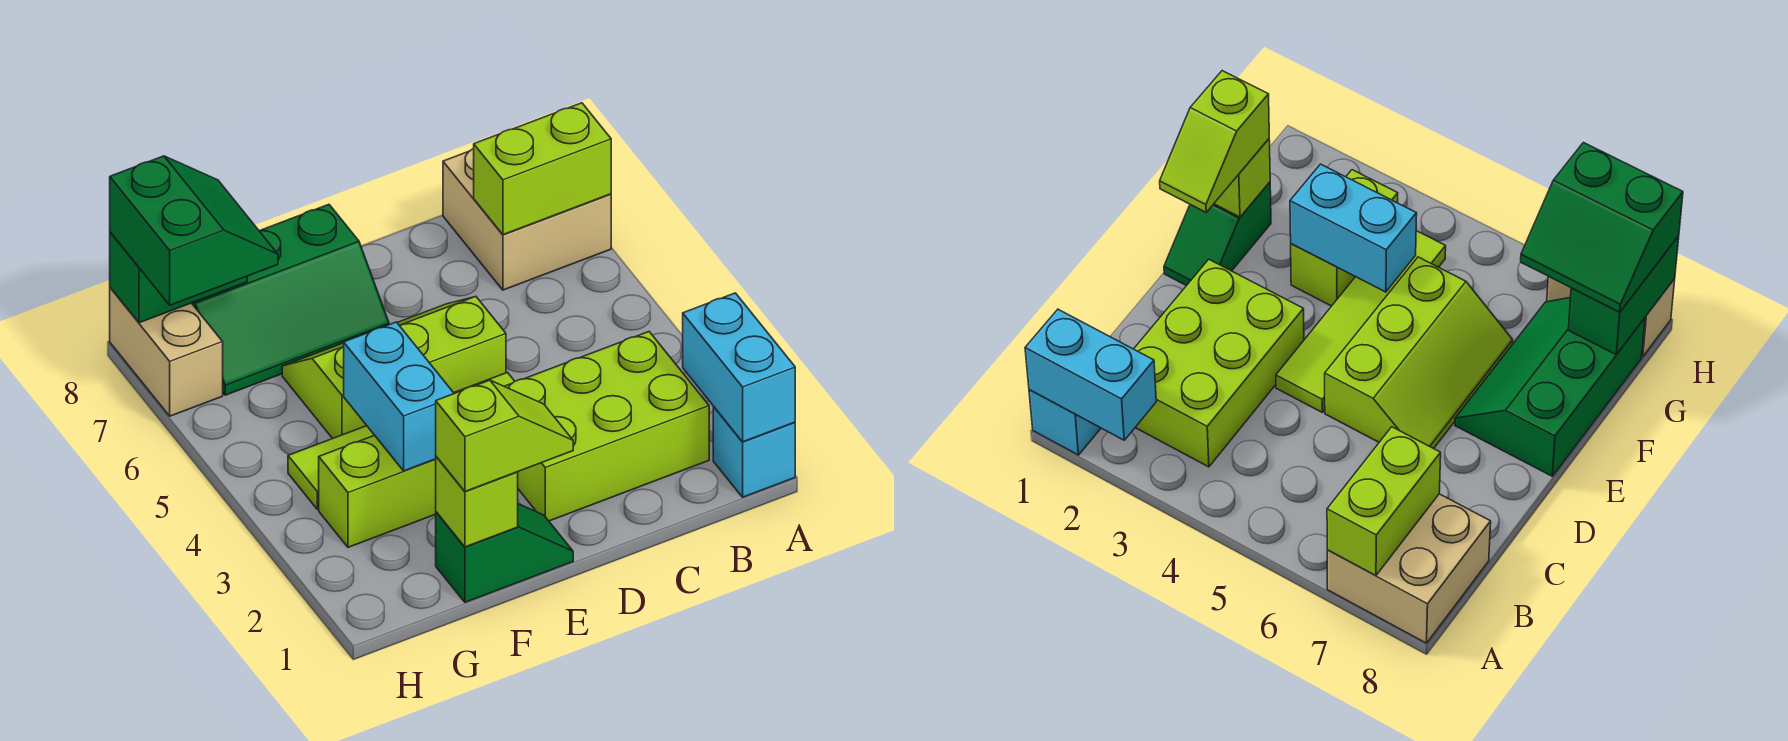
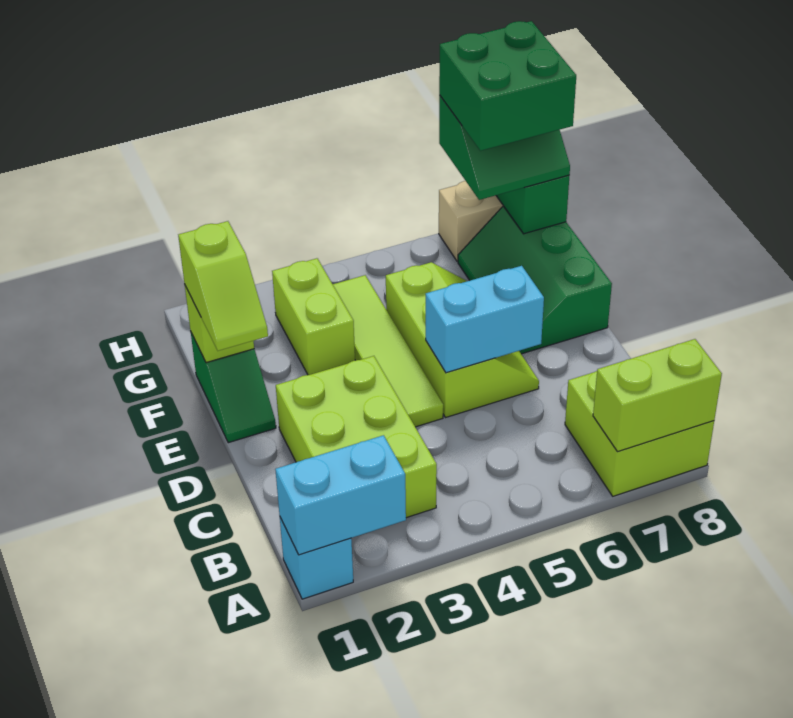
tan 2x2 brick [443,149,611,290] -> lime 2x2 brick [565,371,714,496]
lime 1x2 brick [474,103,611,235] -> lime 1x2 brick turned to [593,339,722,452]
cyan 1x2 brick [344,322,454,471] -> cyan 1x2 brick moved to [426,266,544,373]
none -> green 2x2 brick [439,21,576,151]

